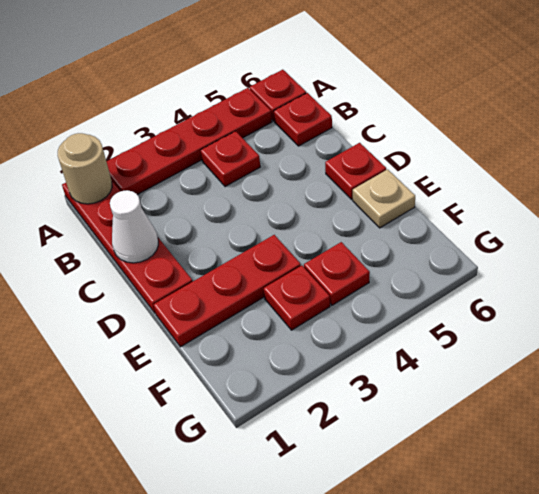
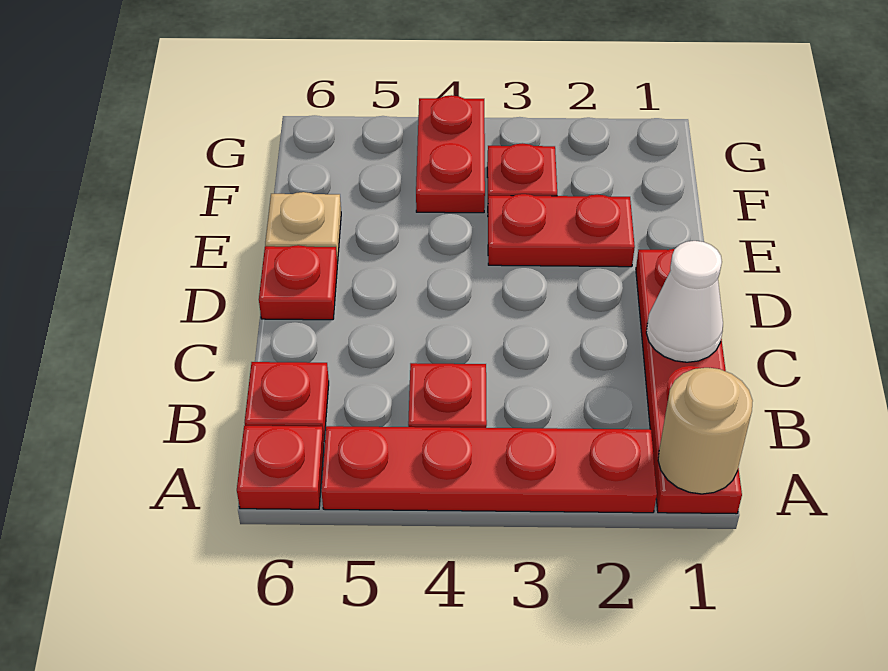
red 1x3 plate [153,235,301,347] -> red 1x2 plate [488,194,635,267]
red 1x1 plate [304,242,370,305] -> red 1x2 plate [416,95,485,213]

